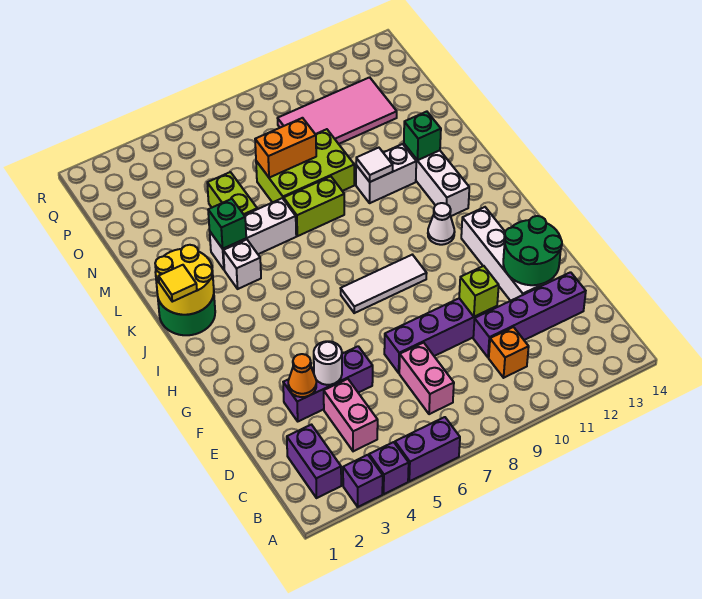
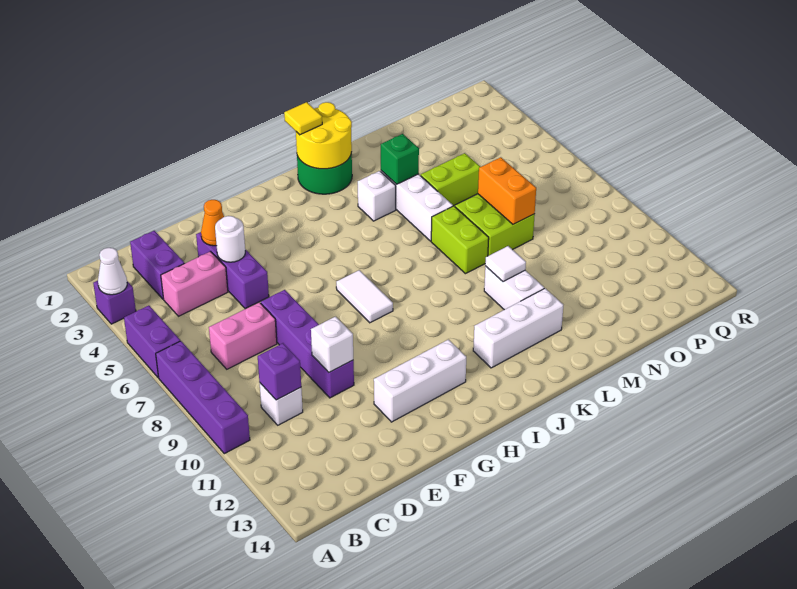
purple 1x1 brick [369,442,409,494] -> purple 1x1 brick moved to [258,343,301,400]
purple 1x2 brick [287,425,341,498] -> purple 1x2 brick turned to [130,231,185,299]
orange 1x1 brick [489,327,529,378] -> white 1x1 brick [260,383,303,425]
purple 1x4 brick [473,272,586,358] -> purple 1x4 brick moved to [156,341,250,454]
lime 1x1 brick [459,266,499,317] -> white 1x1 brick [311,317,353,372]
white 1x4 brick [461,207,546,301] -> white 1x3 brick [374,340,466,422]
green 2x2 round brick [503,216,562,285] -> none
white 1x3 tile [341,255,427,313] -> white 1x2 tile [336,270,393,323]
white 1x1 cone [428,203,455,245] -> white 1x1 cone moved to [98,248,127,295]
green 1x1 brick [404,112,441,160] -> none
lime 2x3 brick [256,129,354,203] -> lime 2x2 brick [455,194,535,256]
pink 2x4 tile [278,77,397,144] -> none

